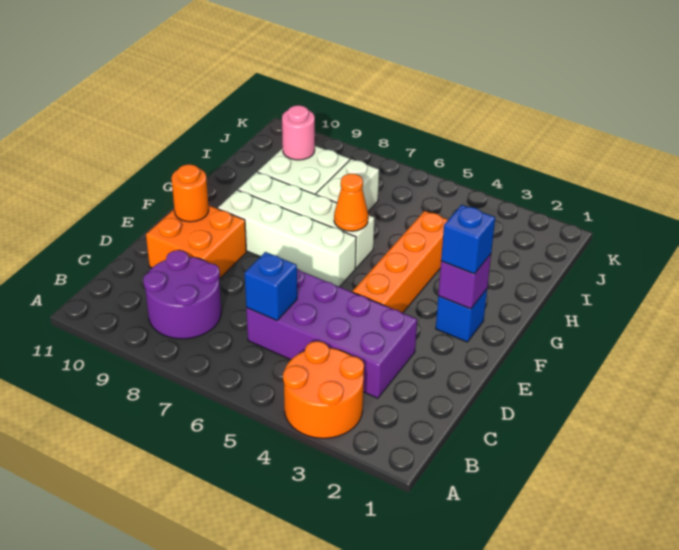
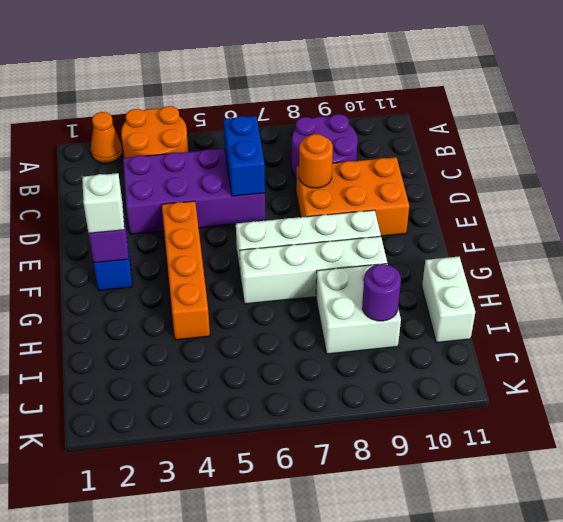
blue 1x1 brick [245,252,297,321] -> blue 1x2 brick [224,116,265,196]
orange 2x2 brick [146,205,246,279] -> orange 2x3 brick [296,157,409,236]
orange 1x1 round brick [172,164,209,222] -> orange 1x1 round brick moved to [299,134,333,188]
blue 1x1 brick [441,205,495,274] -> white 1x1 brick [82,173,124,233]
orange 1x1 cone [334,174,368,231] -> orange 1x1 cone moved to [91,112,122,163]
white 1x2 brick [316,159,379,211] -> white 1x2 brick moved to [422,257,475,343]
pink 1x1 round brick [282,105,315,160] -> purple 1x1 round brick [362,264,401,321]

